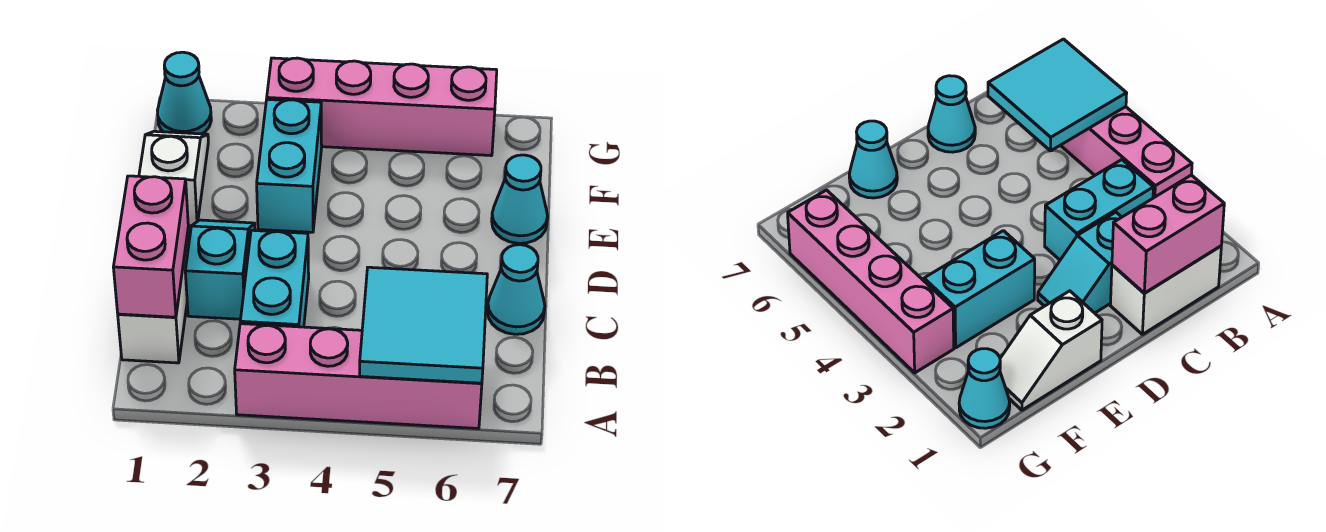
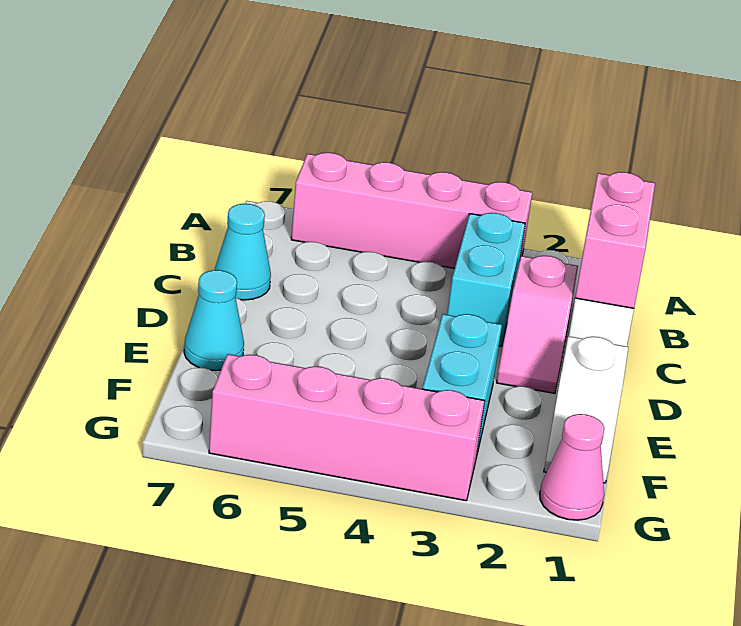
cyan 2x2 tile [360,267,487,383] -> none
cyan 1x2 slope [185,220,255,319] -> pink 1x2 slope [497,256,578,393]
cyan 1x1 cone [158,52,211,134] -> pink 1x1 cone [540,414,605,520]

